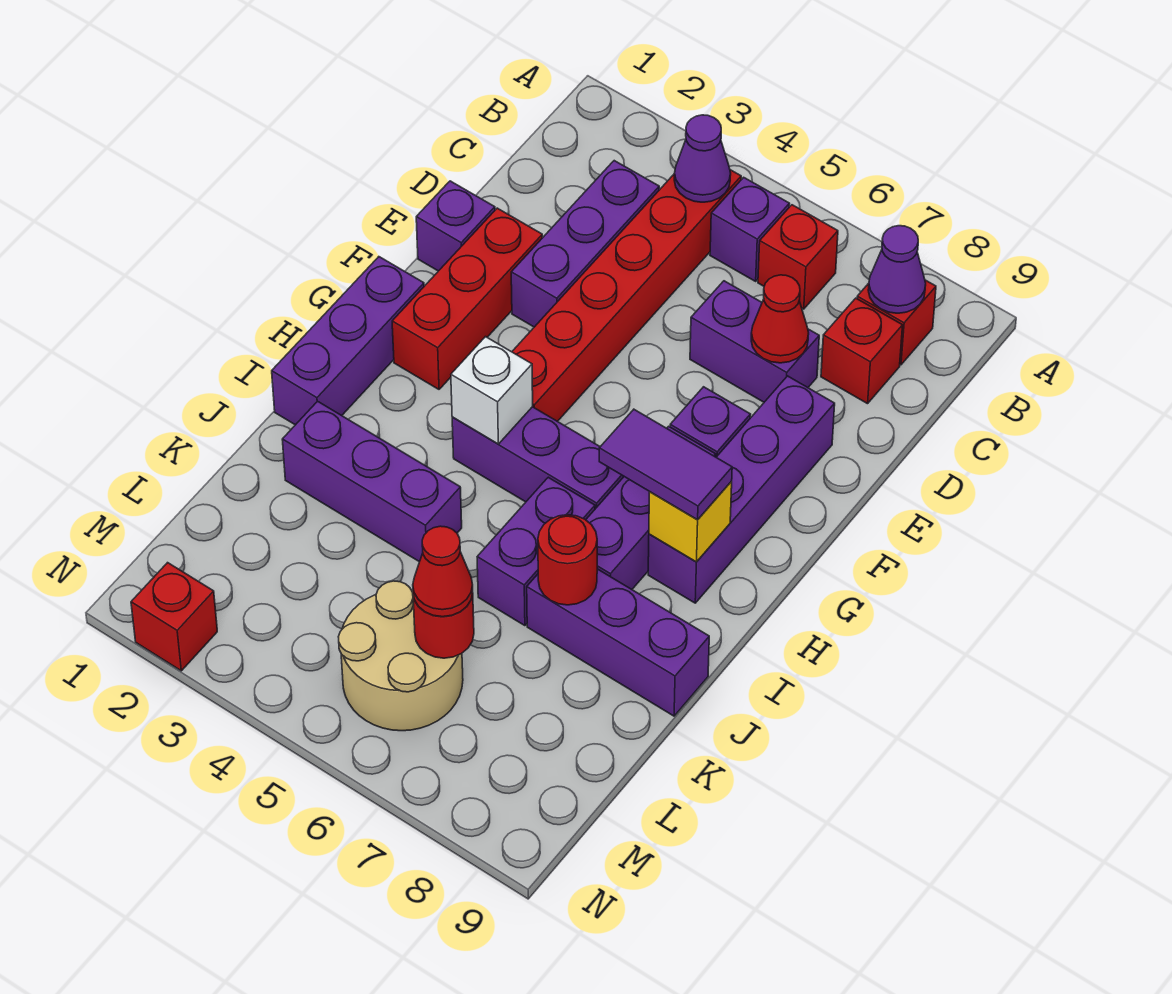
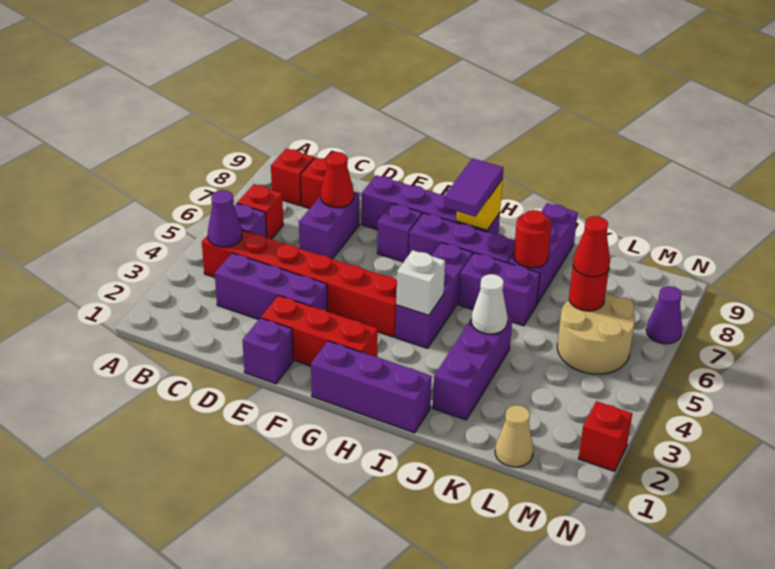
purple 1x1 cone [868,226,926,313] -> purple 1x1 cone moved to [646,286,682,344]
none -> white 1x1 cone [471,274,508,334]
none -> tan 1x1 cone [495,405,534,467]

